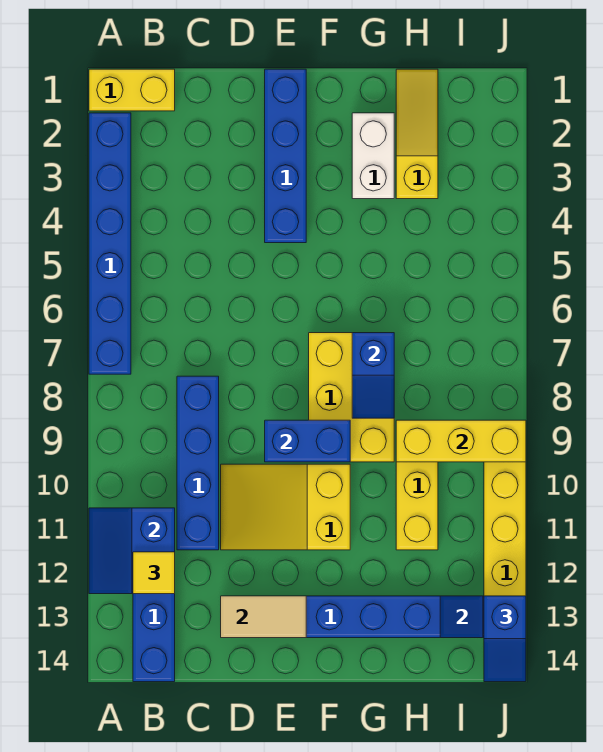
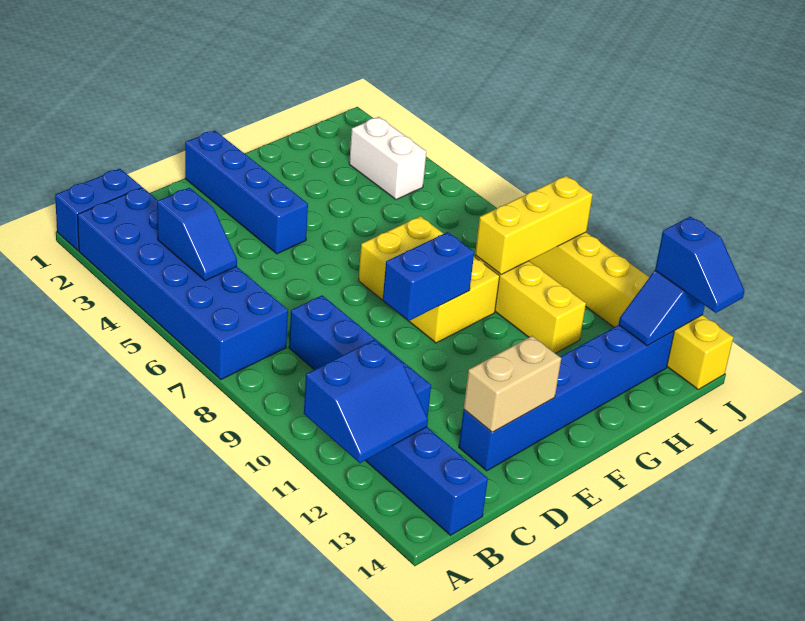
yellow 1x2 brick [89,69,175,111] -> blue 1x2 brick [55,169,142,251]
blue 1x6 brick [89,113,131,374] -> blue 2x6 brick [78,188,288,380]
blue 2x2 slope [89,508,175,594] -> blue 2x2 slope turned to [304,340,428,463]
yellow 1x1 tile [133,552,175,594] -> none
yellow 2x3 slope [221,464,350,550] -> none
tan 1x2 tile [221,596,306,638] -> tan 1x2 brick [464,336,561,432]
white 1x2 brick [352,113,394,199] -> white 1x2 brick moved to [349,117,426,200]
blue 1x2 slope [352,333,394,418] -> blue 1x2 slope moved to [157,188,237,281]
yellow 1x3 slope [396,69,438,199] -> none

